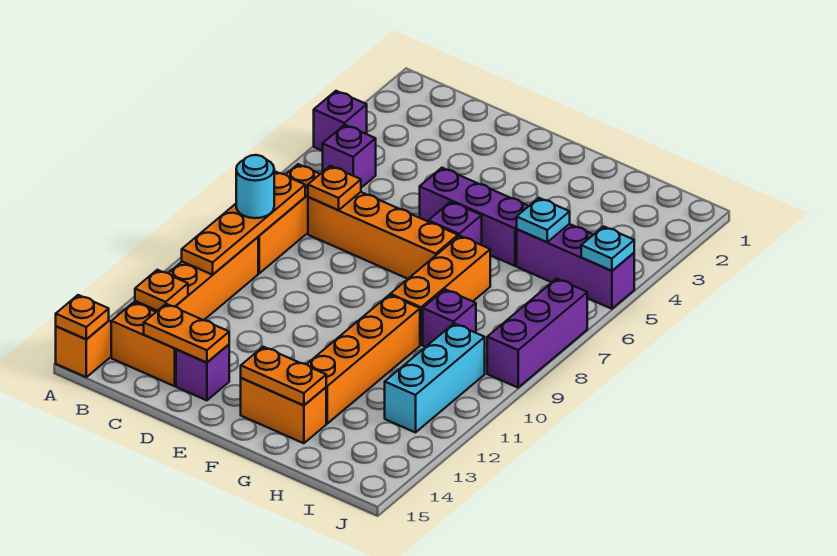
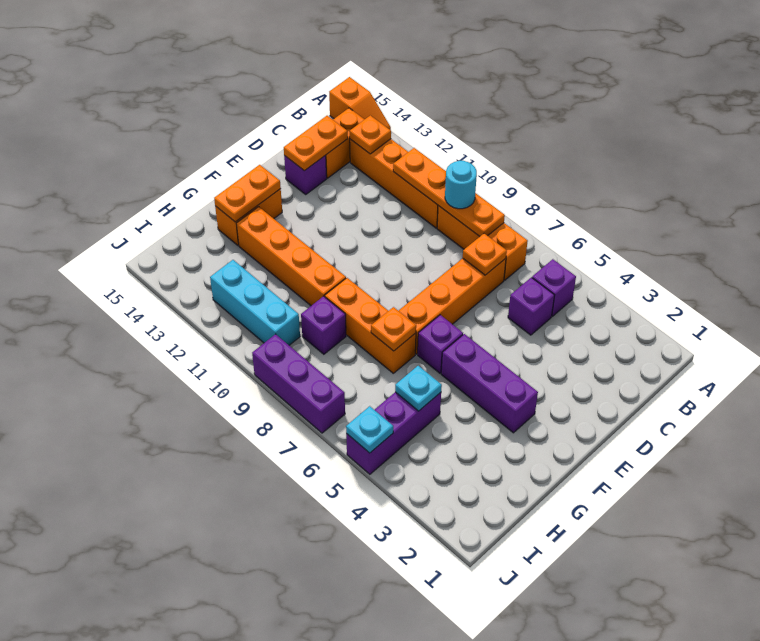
purple 1x1 brick [314,91,367,151] -> purple 1x1 brick moved to [508,277,554,335]
orange 1x1 plate [56,295,109,339] -> orange 1x1 plate moved to [371,307,416,351]
purple 1x3 brick [420,168,528,266] -> purple 1x3 brick turned to [441,334,538,433]

